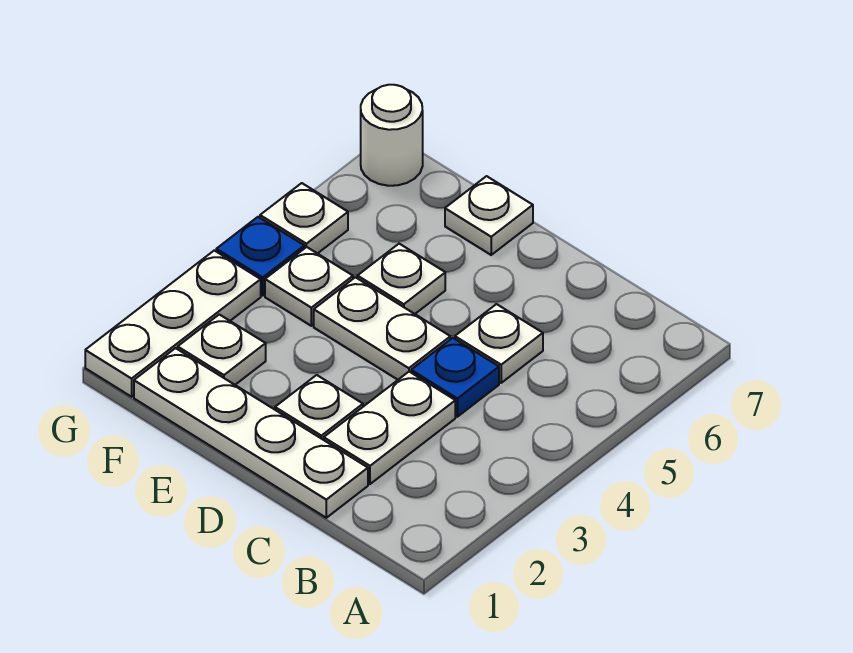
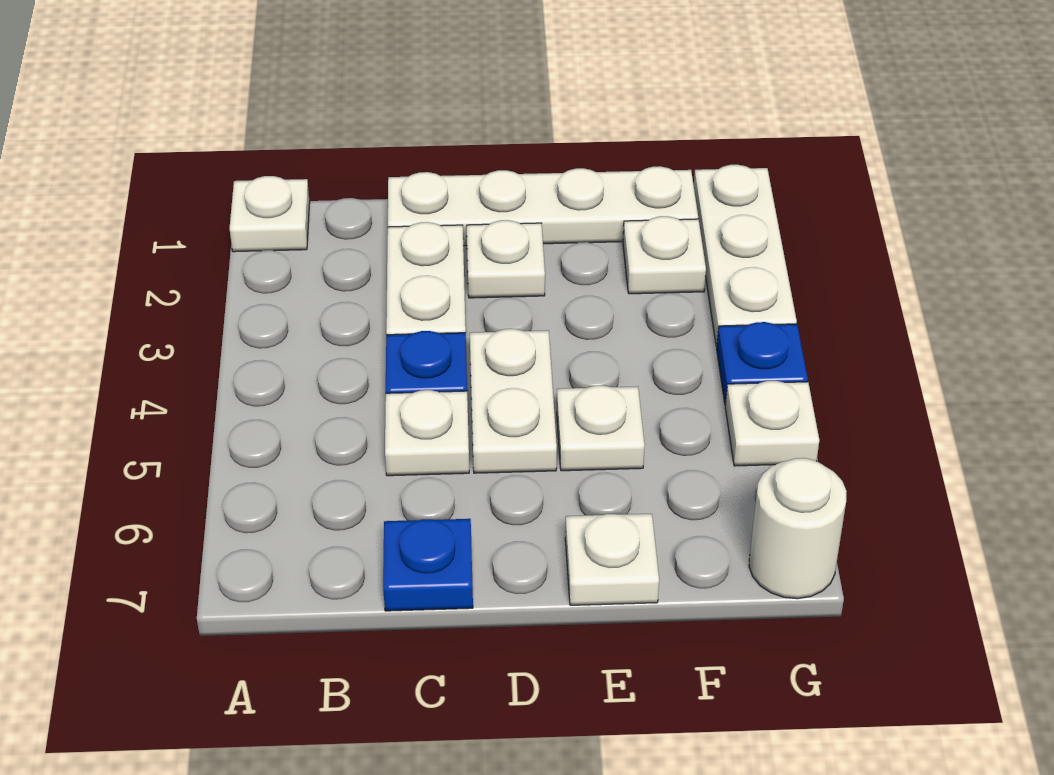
none -> blue 1x1 plate [383,519,473,611]
white 1x2 plate [314,277,450,380] -> white 1x2 plate turned to [470,329,557,473]
white 1x1 plate [265,247,353,326] -> white 1x1 plate moved to [230,176,310,252]

